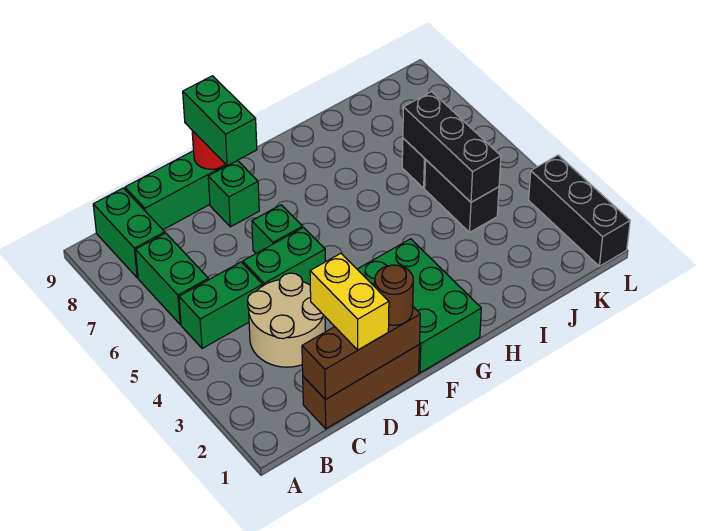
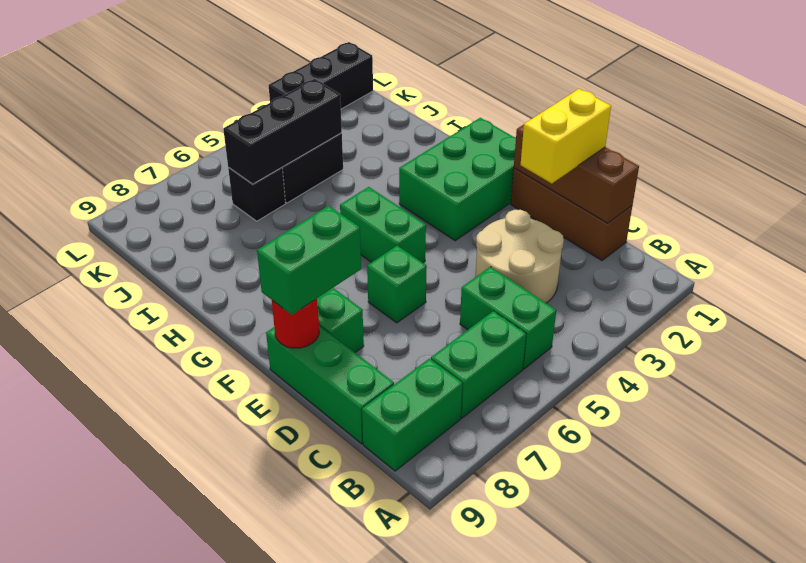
green 1x2 brick [243,227,325,286] -> green 1x2 brick moved to [340,187,426,263]
brown 1x1 round brick [375,265,413,325] -> none

